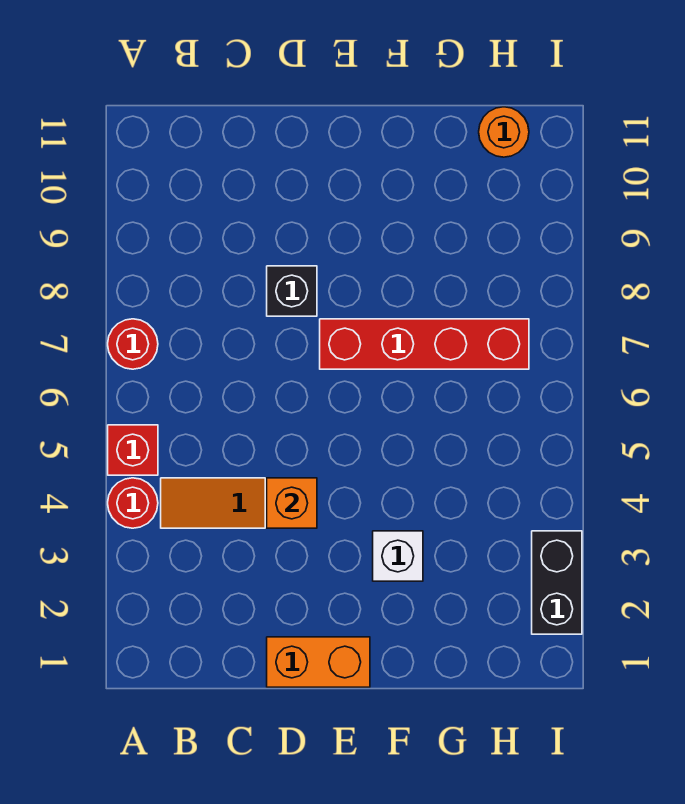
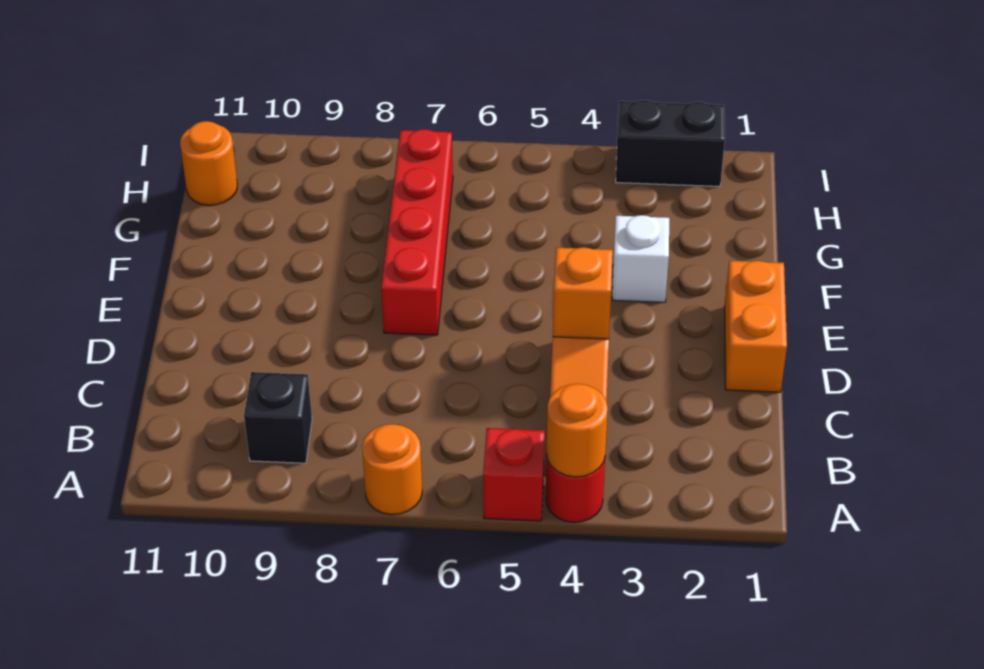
none -> orange 1x1 round brick [547,384,608,477]
red 1x1 round brick [108,319,158,369] -> orange 1x1 round brick [362,424,422,515]
black 1x1 brick [267,266,317,316] -> black 1x1 brick moved to [244,372,312,463]

